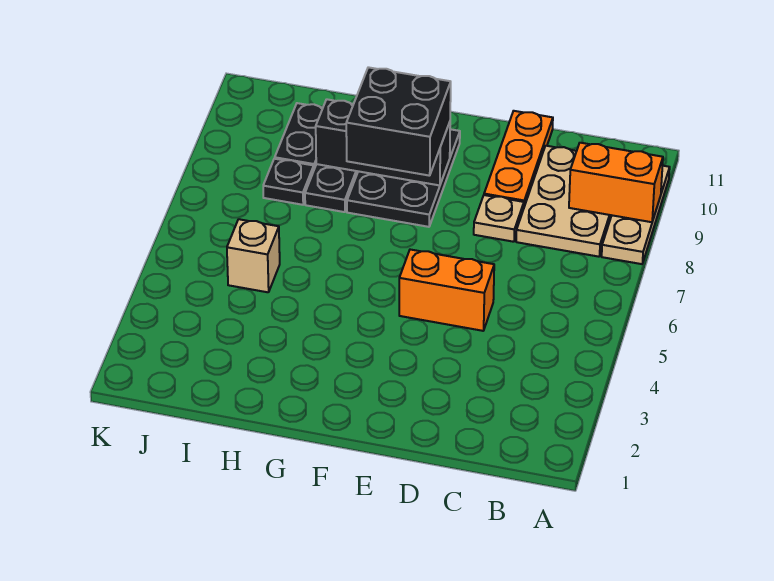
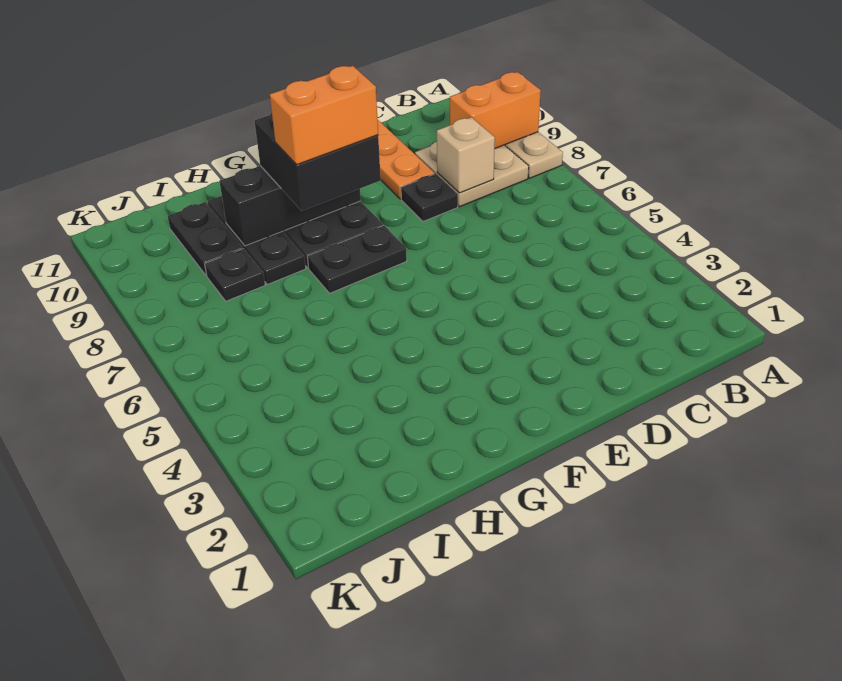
tan 2x3 plate [516,146,612,257] -> tan 2x2 plate [415,142,529,207]
orange 1x2 brick [399,250,494,331] -> orange 1x2 brick moved to [270,66,378,165]
tan 1x1 plate [474,195,524,242] -> black 1x1 plate [401,174,458,221]
none -> black 1x2 plate [307,225,407,293]
tan 1x1 brick [227,219,280,292] -> tan 1x1 brick moved to [437,117,495,193]

